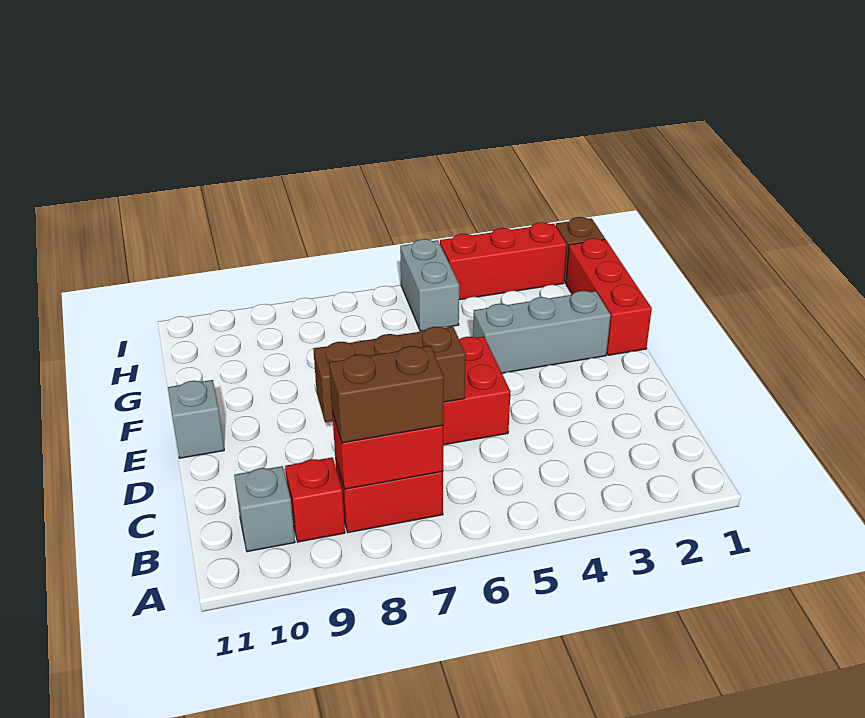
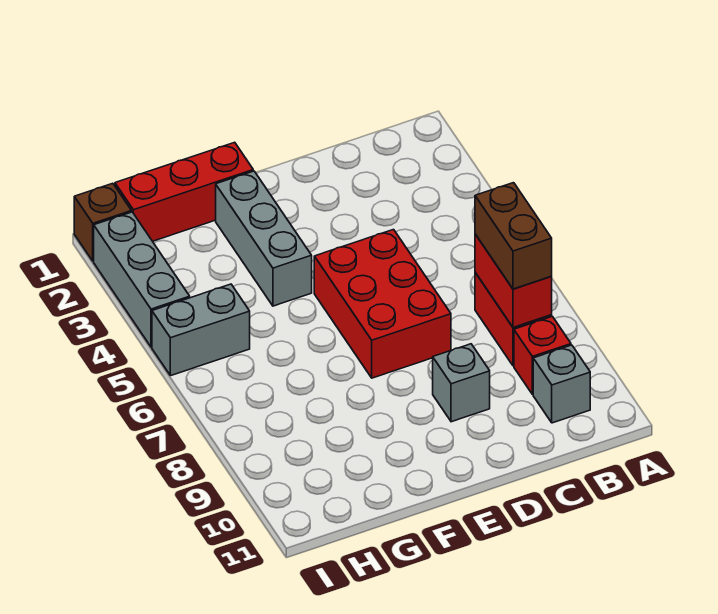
brown 1x3 brick [313,327,466,422] -> none
grey 1x1 brick [168,380,224,458] -> grey 1x1 brick moved to [433,344,490,422]
red 1x3 brick [440,222,567,300] -> grey 1x3 brick [94,212,190,347]

